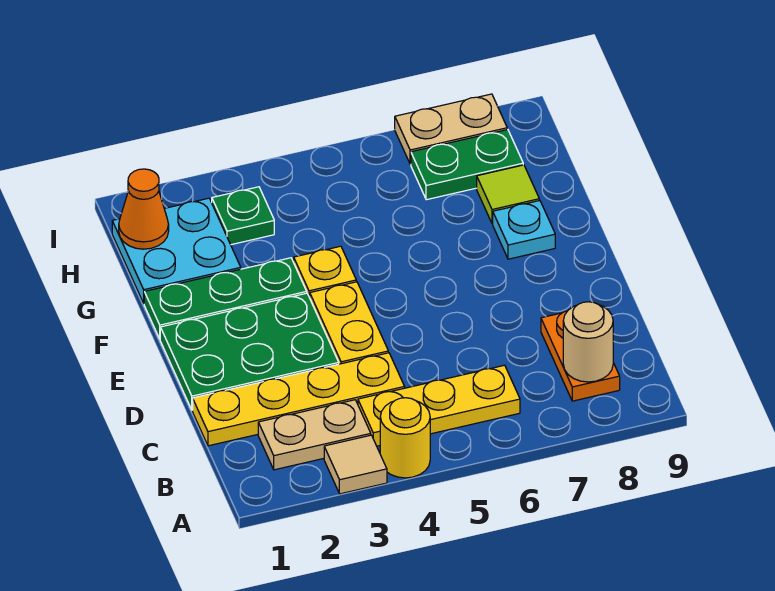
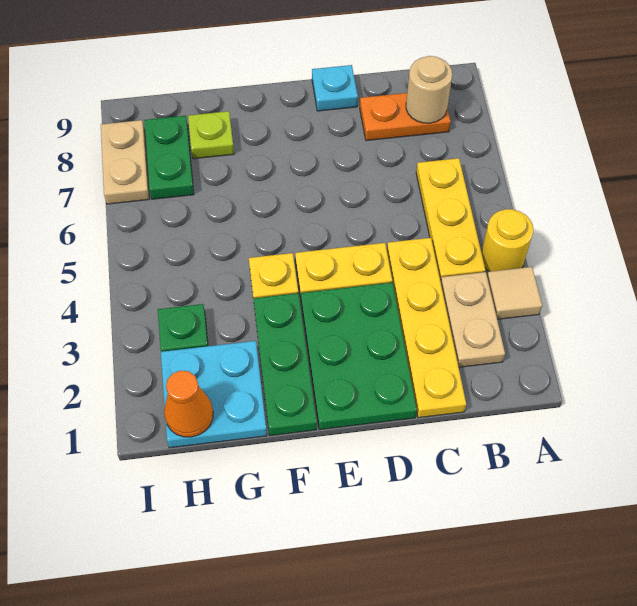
cyan 1x1 plate [493,200,555,259] -> cyan 1x1 plate moved to [312,65,358,111]
lime 1x1 tile [477,165,539,224] -> lime 1x1 plate [188,111,234,159]

